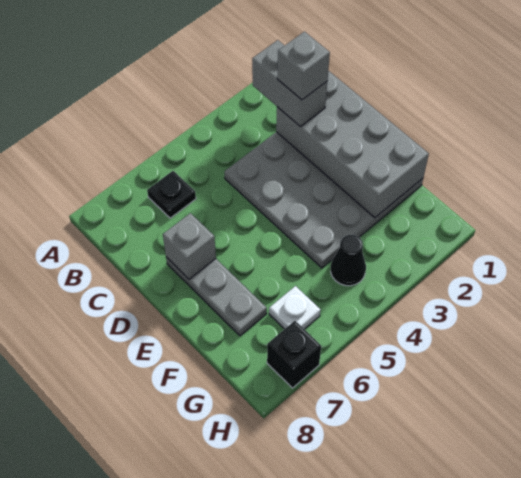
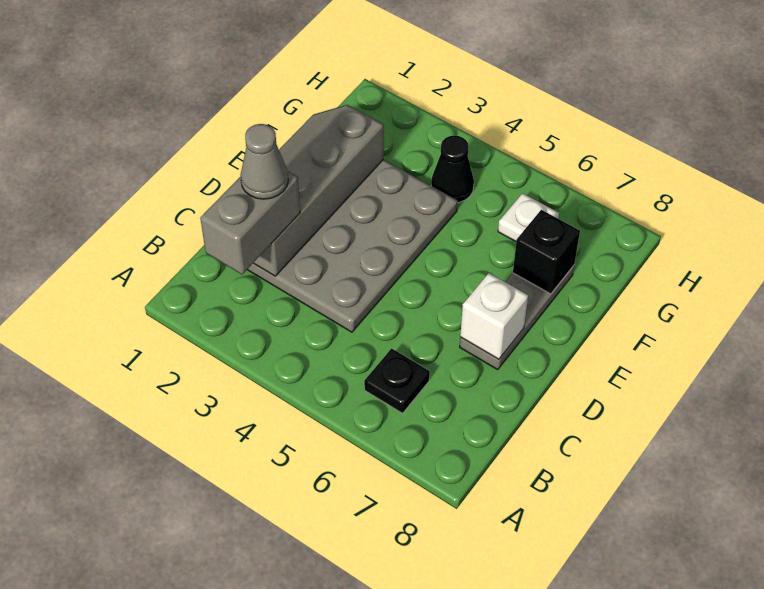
grey 2x4 brick [276,71,429,218] -> grey 2x4 slope [254,105,384,276]
grey 1x1 brick [277,32,330,100] -> grey 1x1 cone [241,124,288,199]
grey 1x1 brick [163,213,216,279] -> white 1x1 brick [460,273,528,359]
black 1x1 brick [267,321,321,388] -> black 1x1 brick moved to [513,210,580,294]

